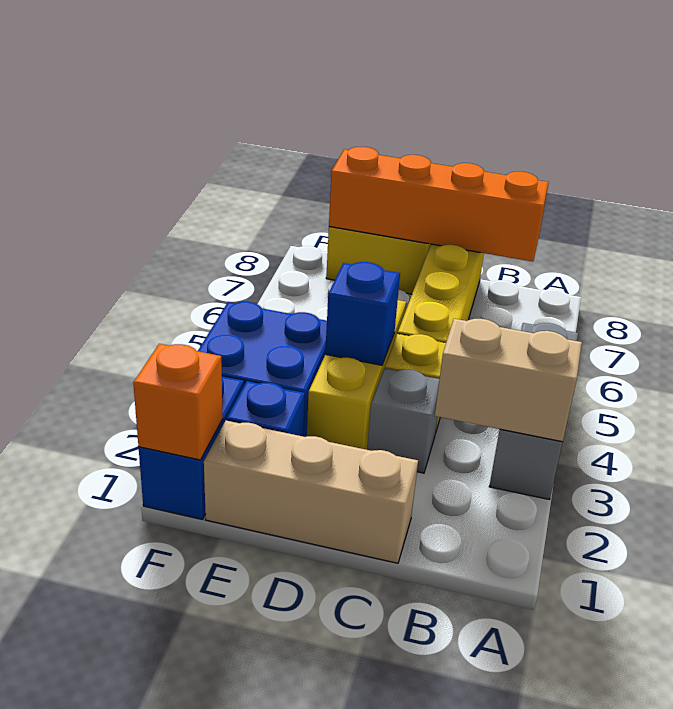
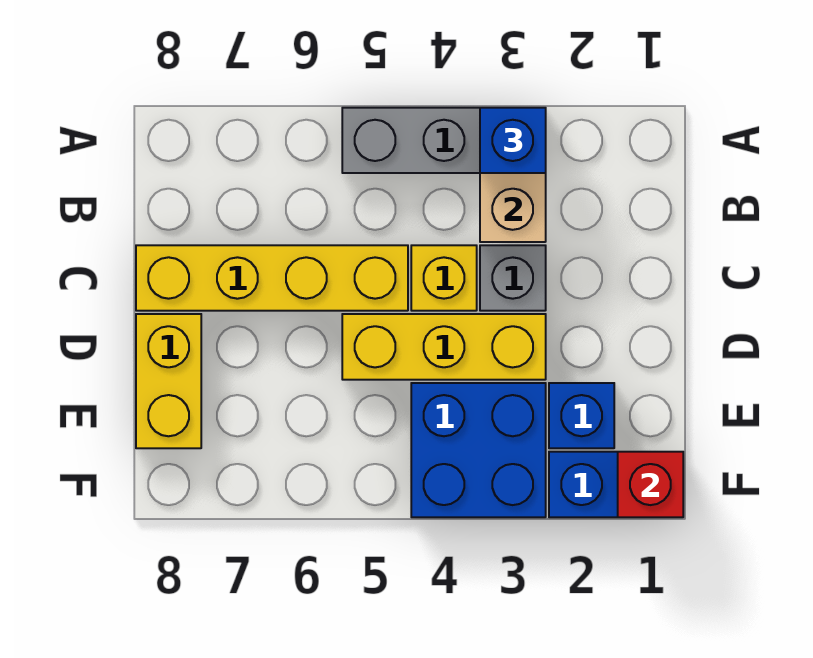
orange 1x4 brick [329,147,549,262] -> none
tan 1x3 brick [204,421,418,563] -> none
blue 1x1 brick [325,262,400,365] -> blue 1x1 brick moved to [480,108,546,173]
orange 1x1 brick [133,344,223,460] -> red 1x1 brick [618,452,683,517]

